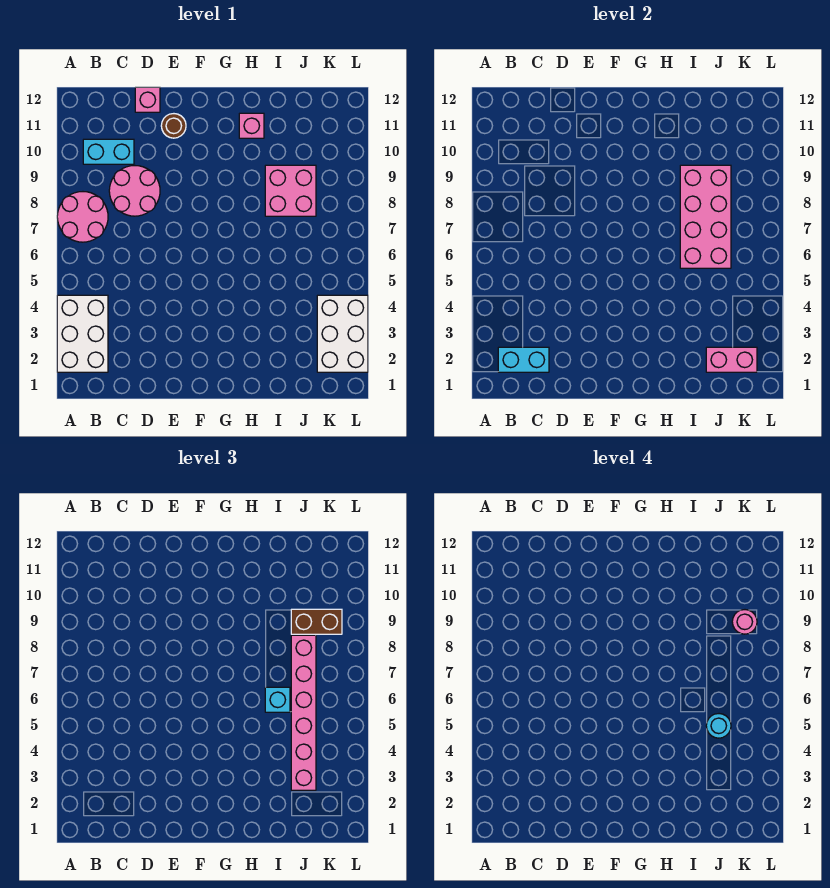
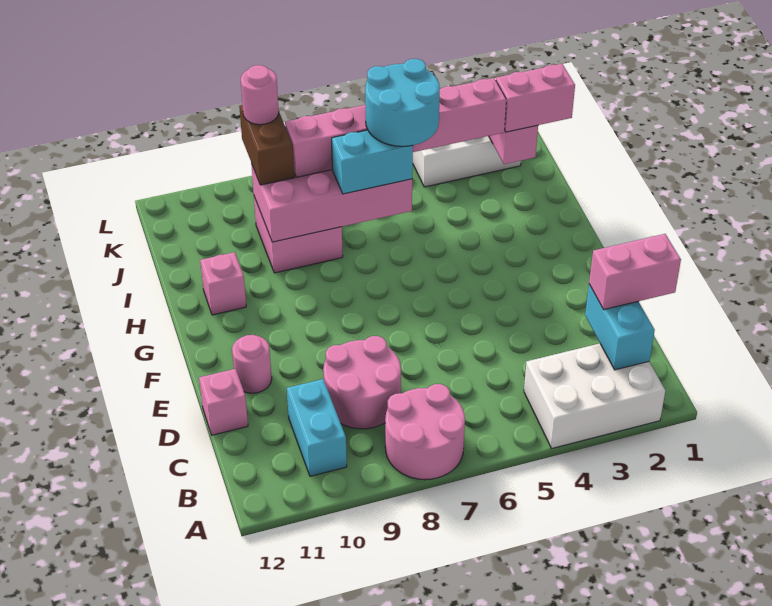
none -> pink 1x2 brick [589,234,681,309]
brown 1x1 round brick [161,114,186,138] -> pink 1x1 round brick [232,335,272,393]
cyan 1x1 brick [265,687,290,712] -> cyan 1x2 brick [332,130,413,194]
none -> pink 1x2 brick [496,64,575,132]
cyan 1x1 round brick [706,714,731,738] -> cyan 2x2 round brick [365,59,440,146]

